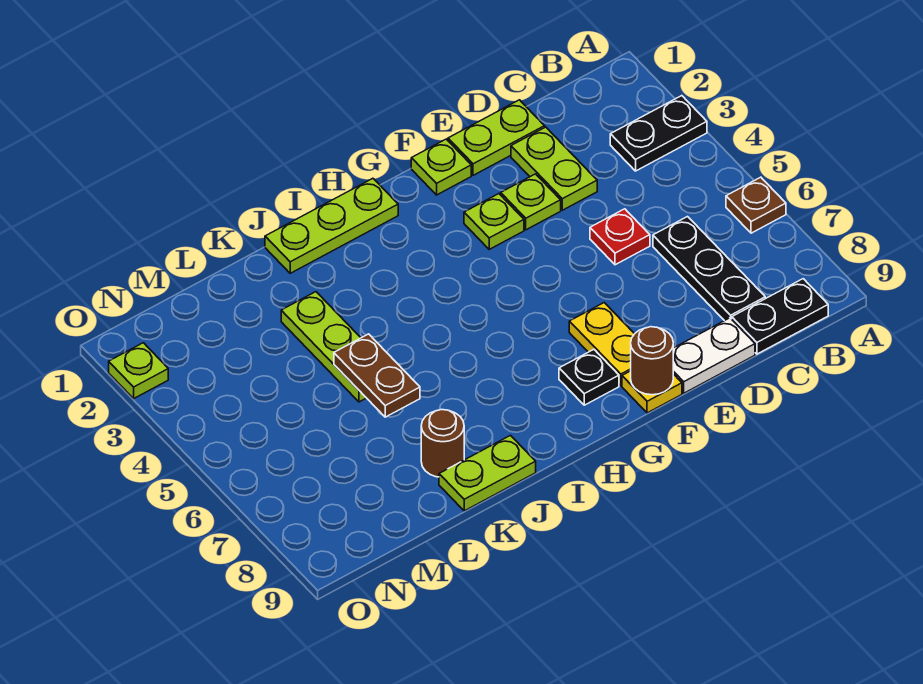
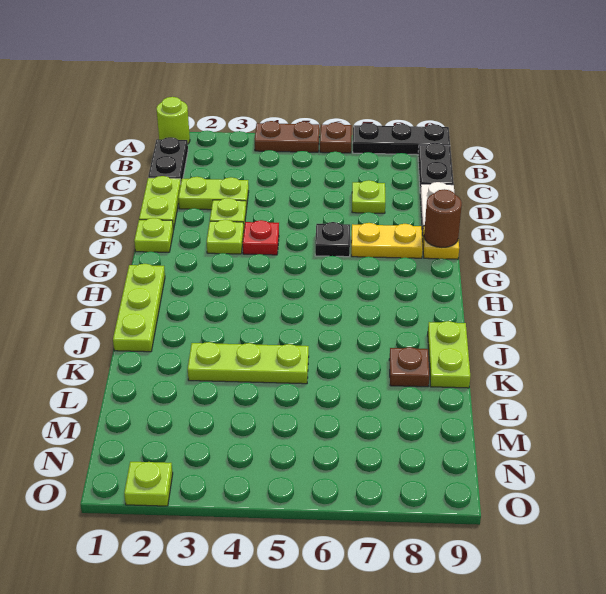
none -> lime 1x1 round brick [157,97,190,144]
black 1x2 plate [610,96,707,171] -> black 1x2 plate moved to [148,137,188,181]
black 1x3 plate [653,217,765,321] -> black 1x3 plate moved to [353,123,450,155]
red 1x1 plate [590,209,650,265] -> red 1x1 plate moved to [243,220,279,255]
none -> lime 1x1 plate [352,180,385,213]
black 1x1 plate [559,349,619,405] -> black 1x1 plate moved to [315,222,350,257]
brown 1x2 plate [334,334,420,417] -> brown 1x2 plate moved to [255,121,319,152]
brown 1x1 round brick [421,410,464,477] -> brown 1x1 plate [389,347,430,387]

